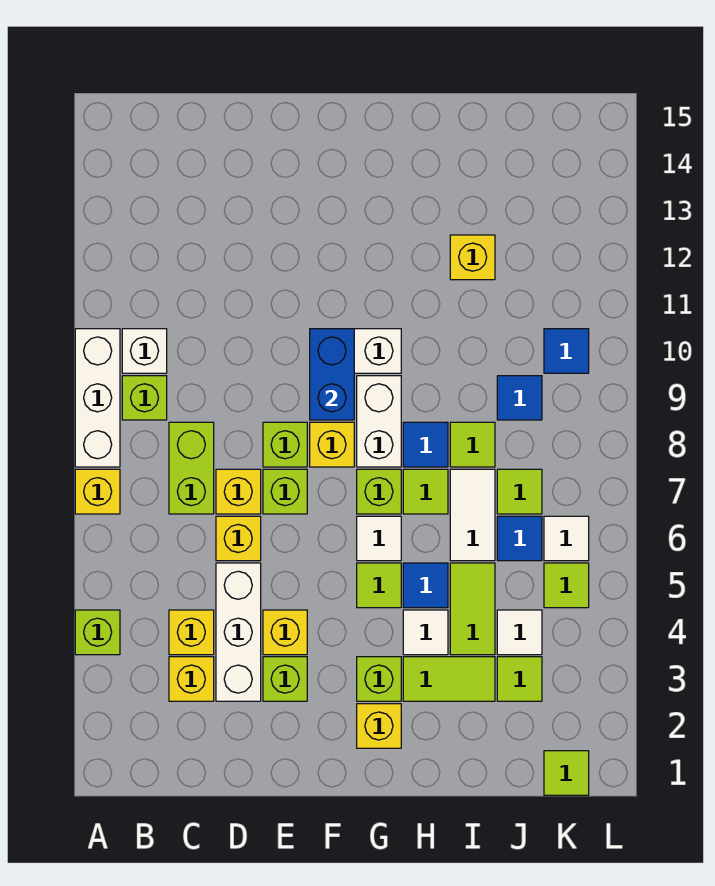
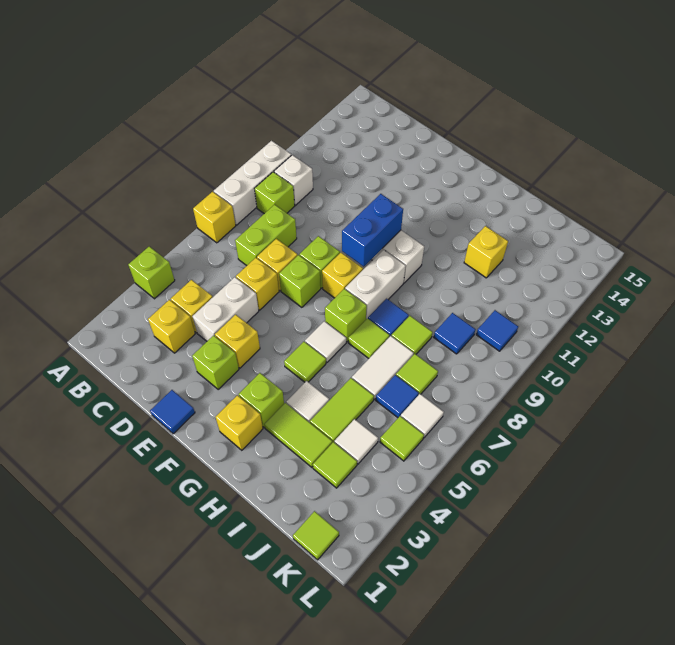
white 1x3 brick [216,563,261,701] -> white 1x2 brick [193,277,259,341]
blue 1x1 tile [403,563,448,608] -> blue 1x1 tile moved to [150,390,195,434]

